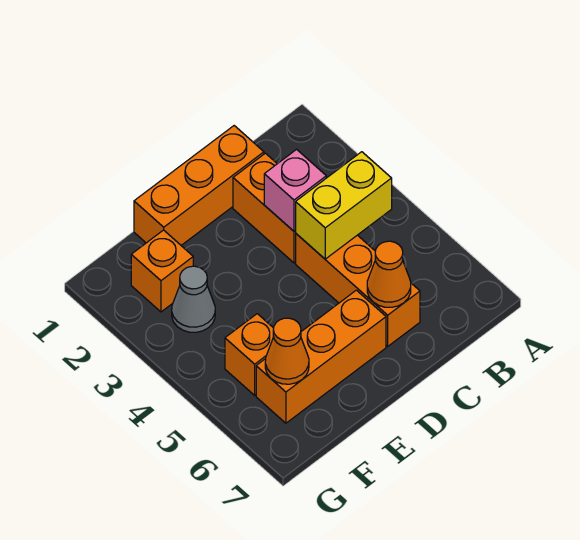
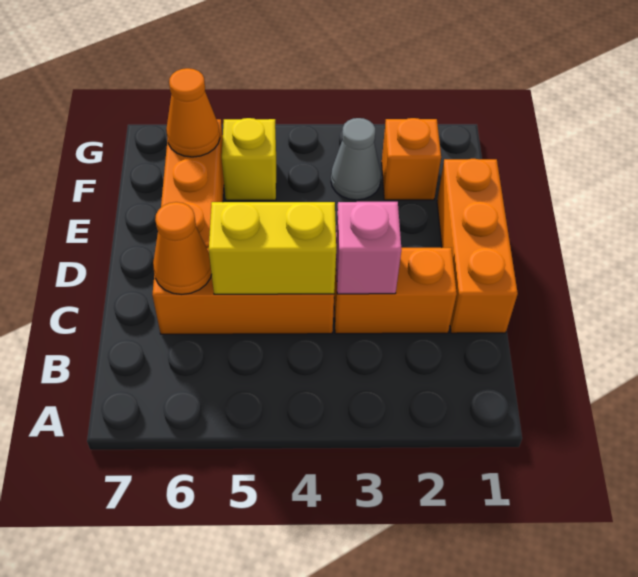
yellow 1x2 brick [295,152,392,259] -> yellow 1x2 brick turned to [209,202,336,294]
orange 1x1 brick [225,314,274,395] -> yellow 1x1 brick [222,118,276,200]

